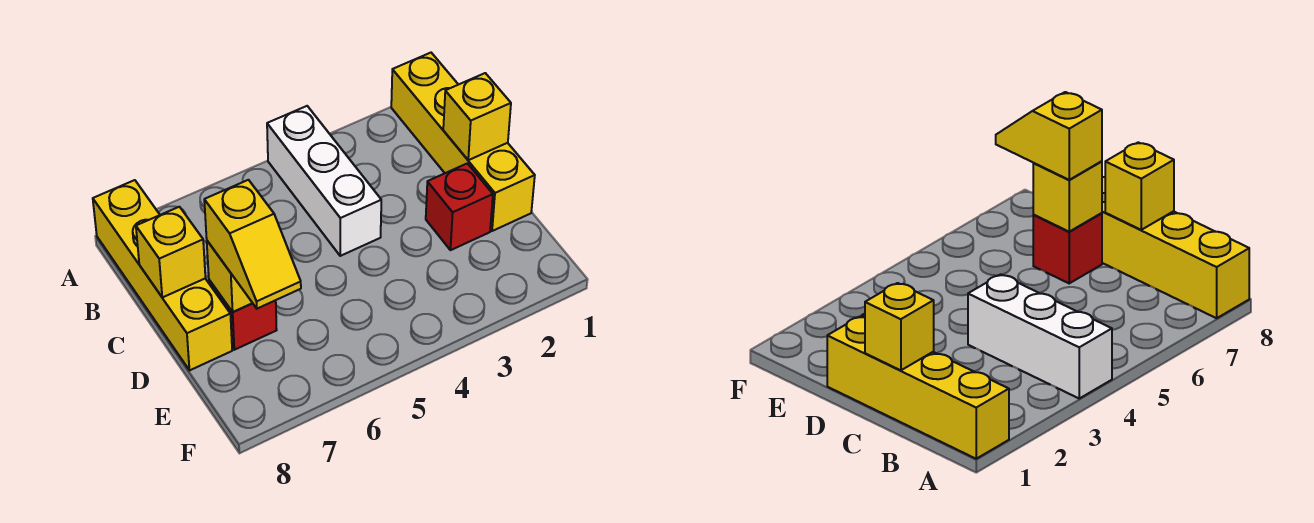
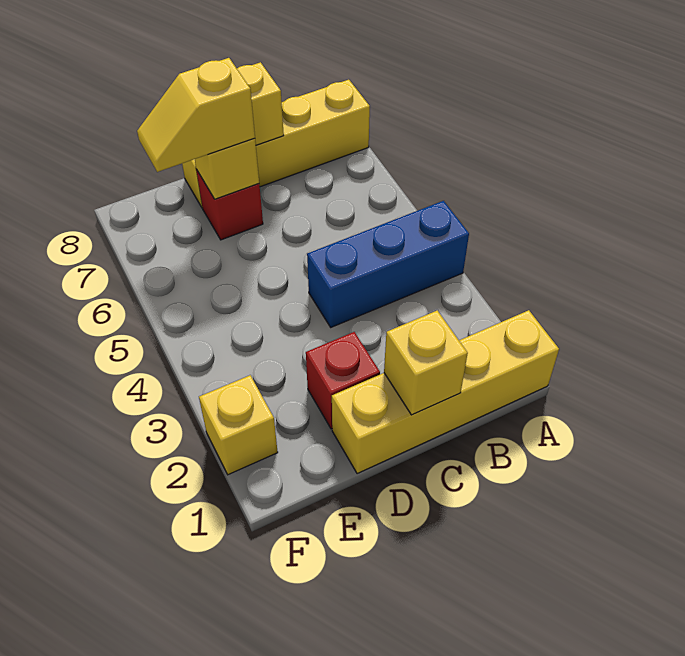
white 1x3 brick [267,106,381,256] -> blue 1x3 brick [307,201,469,327]
none -> yellow 1x1 brick [199,375,278,475]

